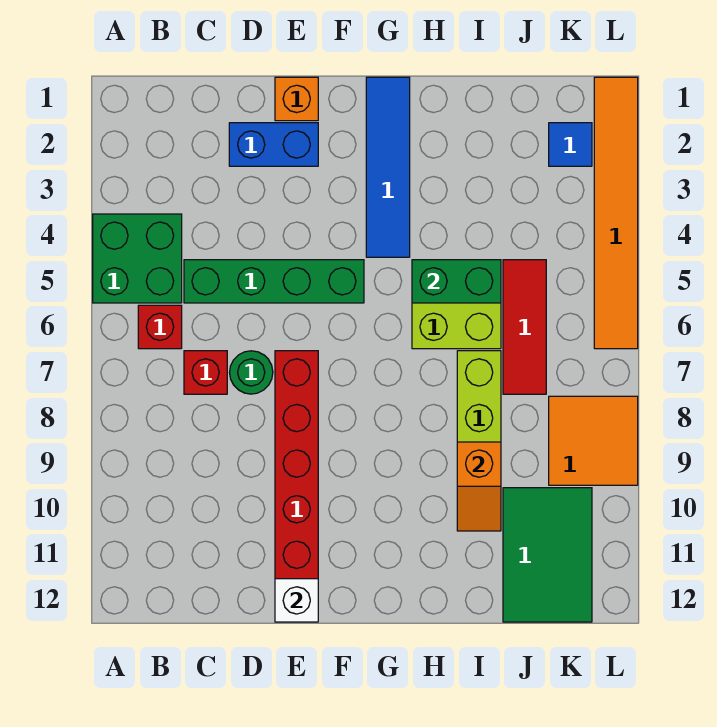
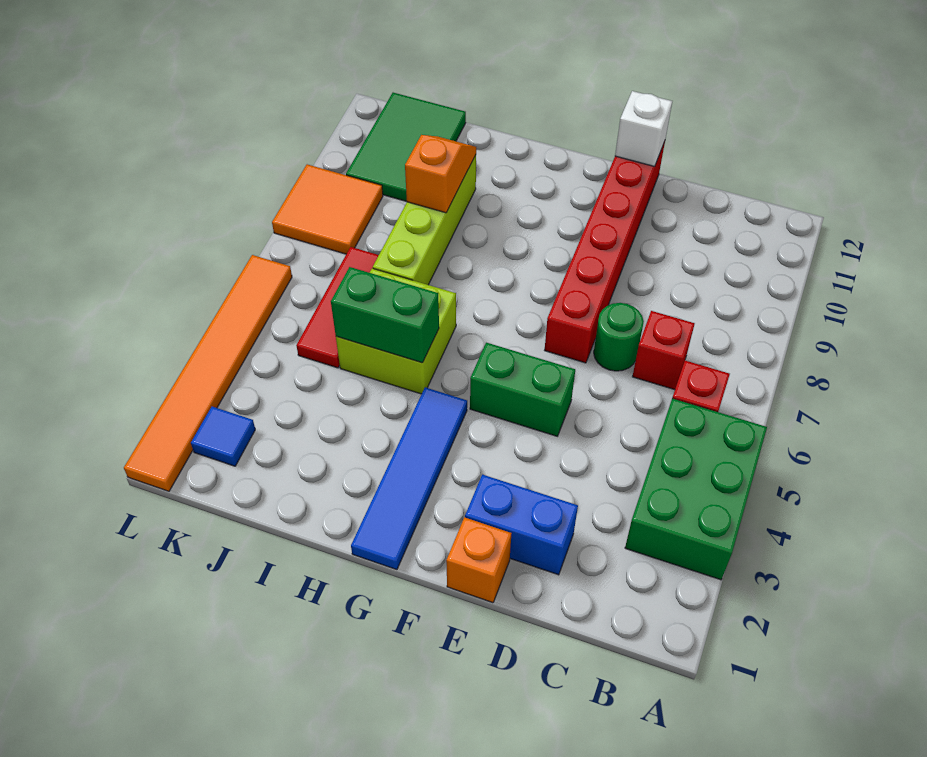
green 2x2 brick [93,214,182,303] -> green 2x3 brick [625,398,767,580]
green 1x4 brick [184,260,364,303] -> green 1x2 brick [470,343,575,436]

